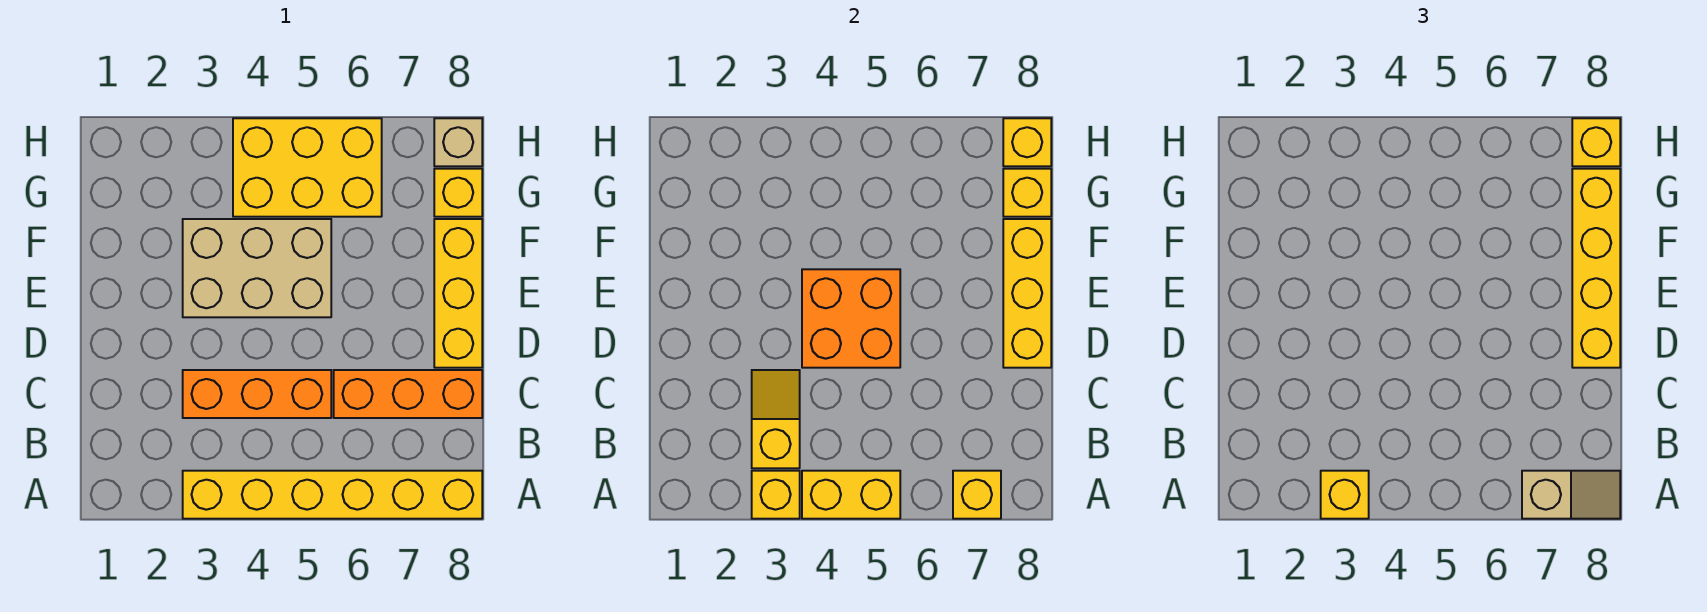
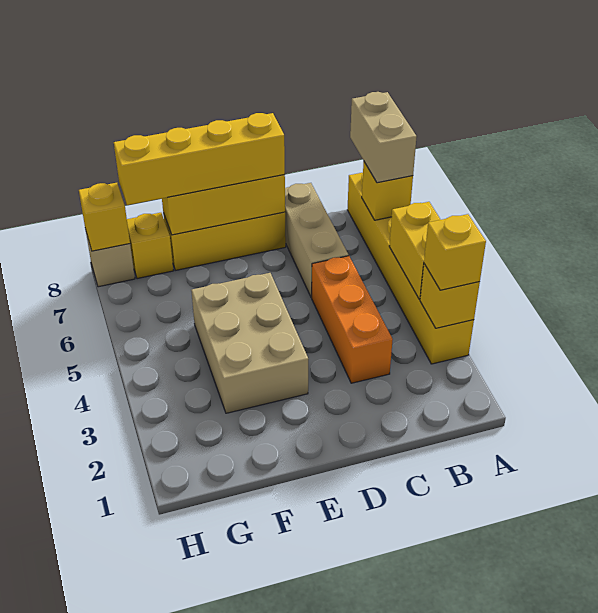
tan 1x2 slope [1522,471,1620,519] -> tan 1x2 brick [350,92,417,183]
yellow 1x2 slope [752,370,800,468] -> none
orange 1x3 brick [334,370,482,418] -> tan 1x3 brick [285,183,348,298]
orange 2x2 brick [802,269,900,368] -> none
yellow 2x3 brick [233,118,382,217] -> none
yellow 1x1 brick [1003,169,1051,217] -> none
yellow 1x1 brick [1572,118,1620,166] -> none

